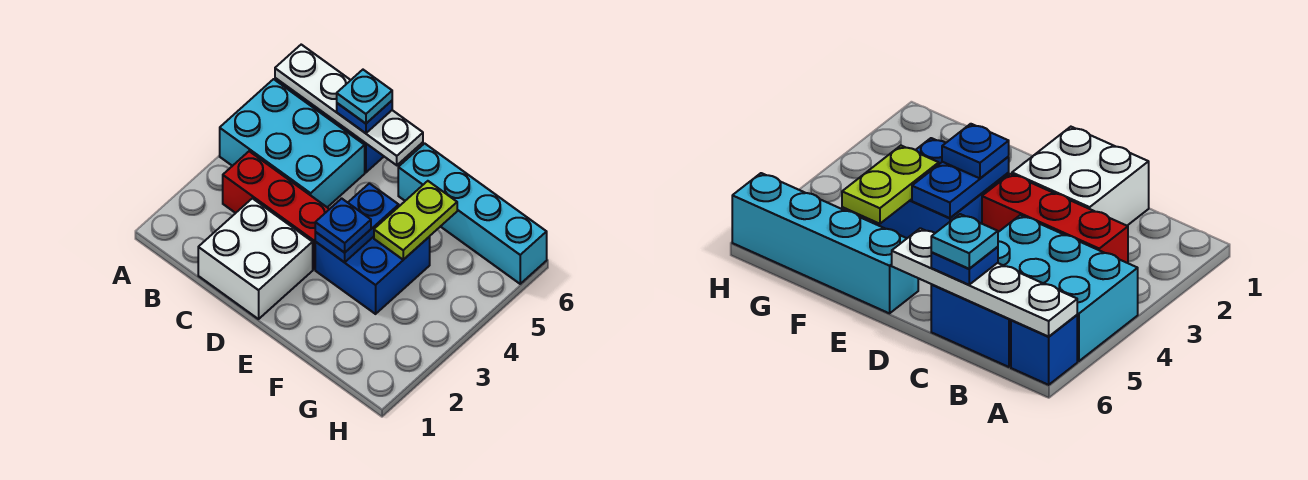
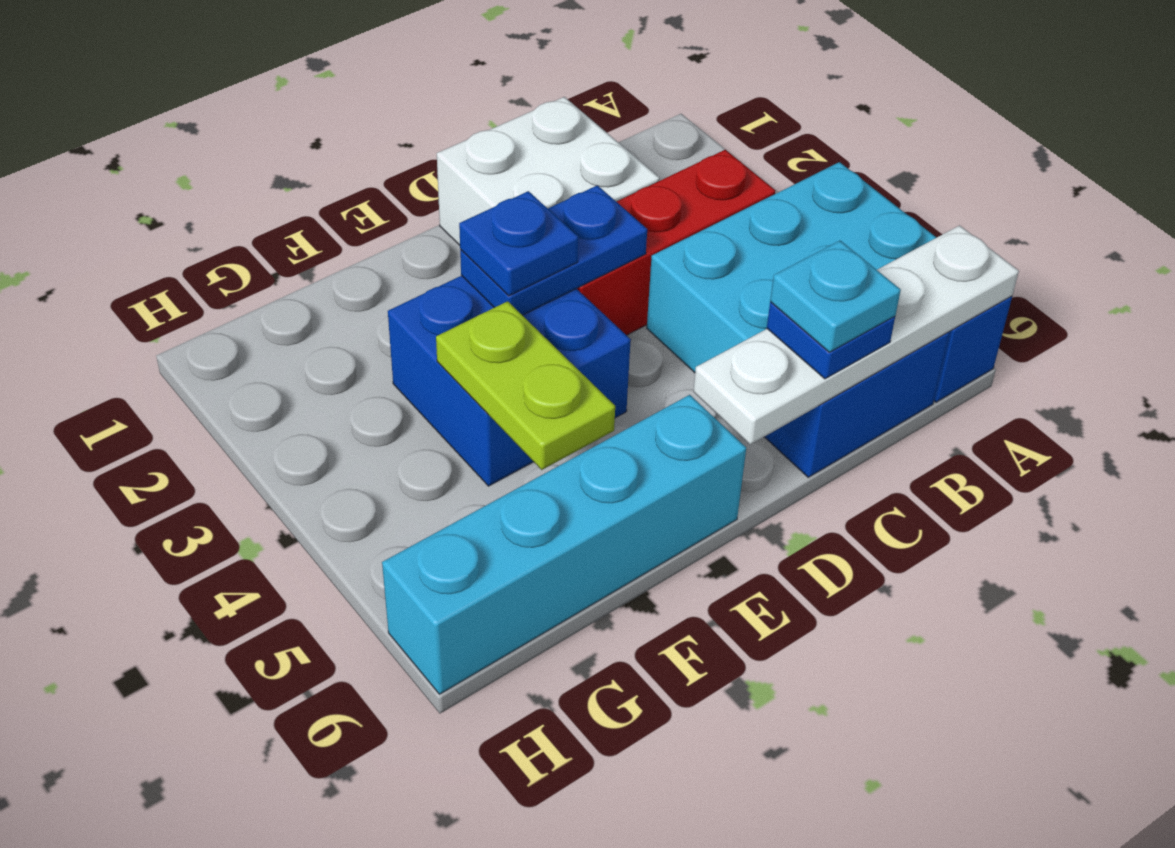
blue 1x2 plate [315,183,399,262] -> blue 1x2 plate turned to [460,185,647,315]

